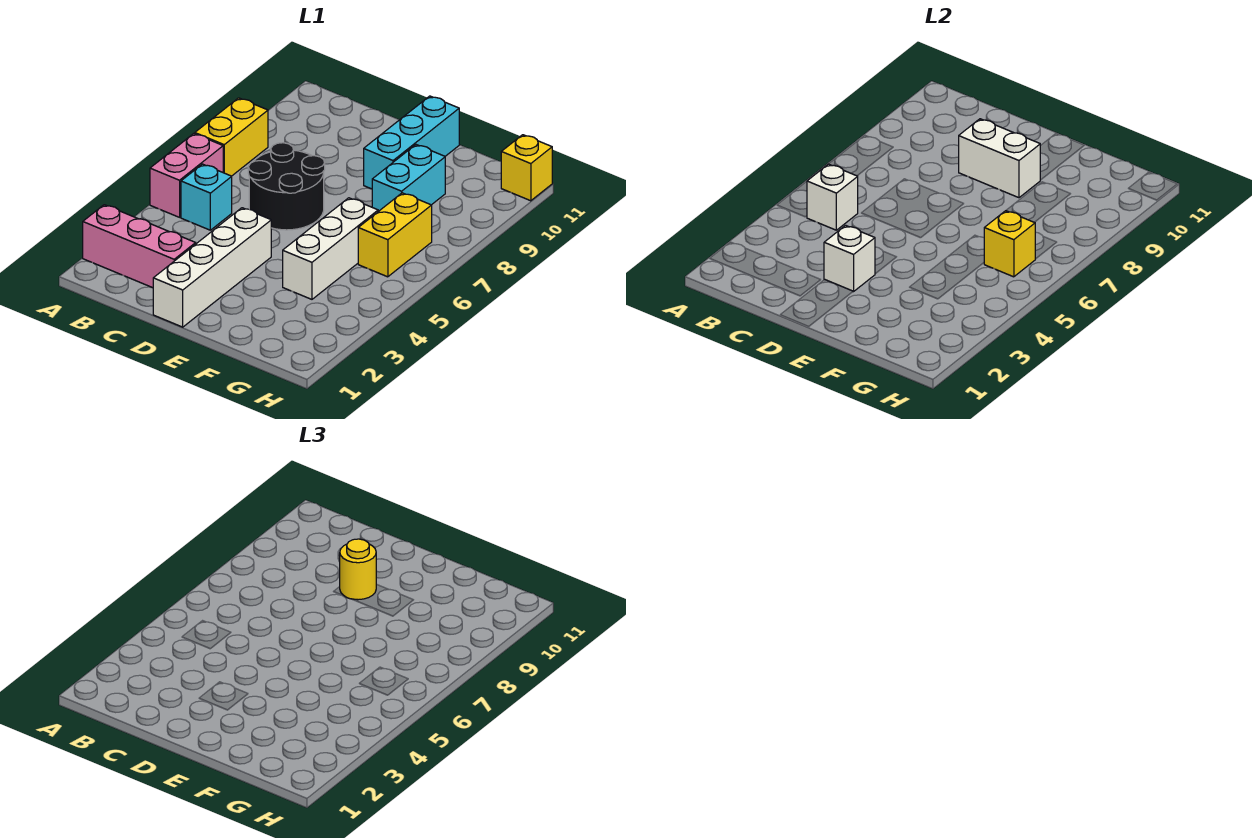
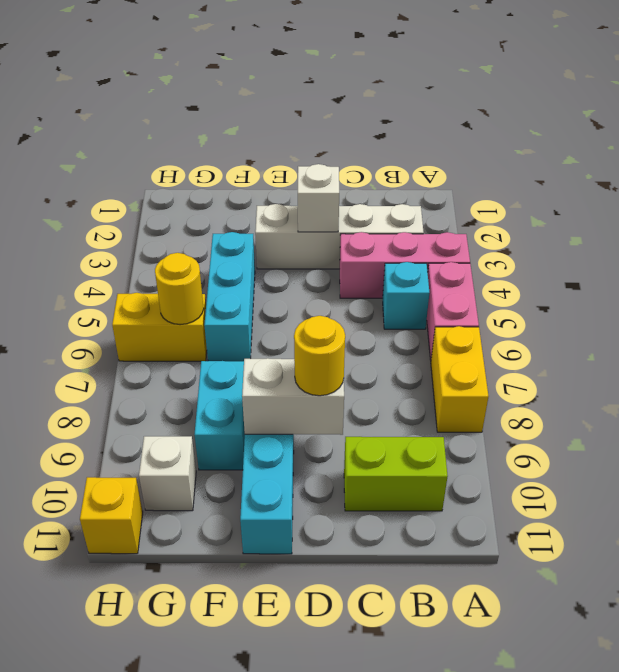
pink 1x3 brick [83,205,196,288] -> pink 1x3 brick moved to [340,232,470,298]
white 1x1 brick [807,164,858,230] -> white 1x1 brick moved to [139,436,196,511]
none -> lime 1x2 brick [344,437,448,511]
black 2x2 round brick [248,143,325,230] -> none
white 1x4 brick [153,208,271,327] -> white 1x4 brick turned to [255,204,424,269]
white 1x3 brick [283,198,378,299] -> cyan 1x3 brick [204,232,255,361]
yellow 1x2 brick [358,193,432,277] -> yellow 1x2 brick turned to [112,293,207,361]
yellow 1x1 brick [984,211,1035,277] -> yellow 1x1 round brick [155,253,204,325]

